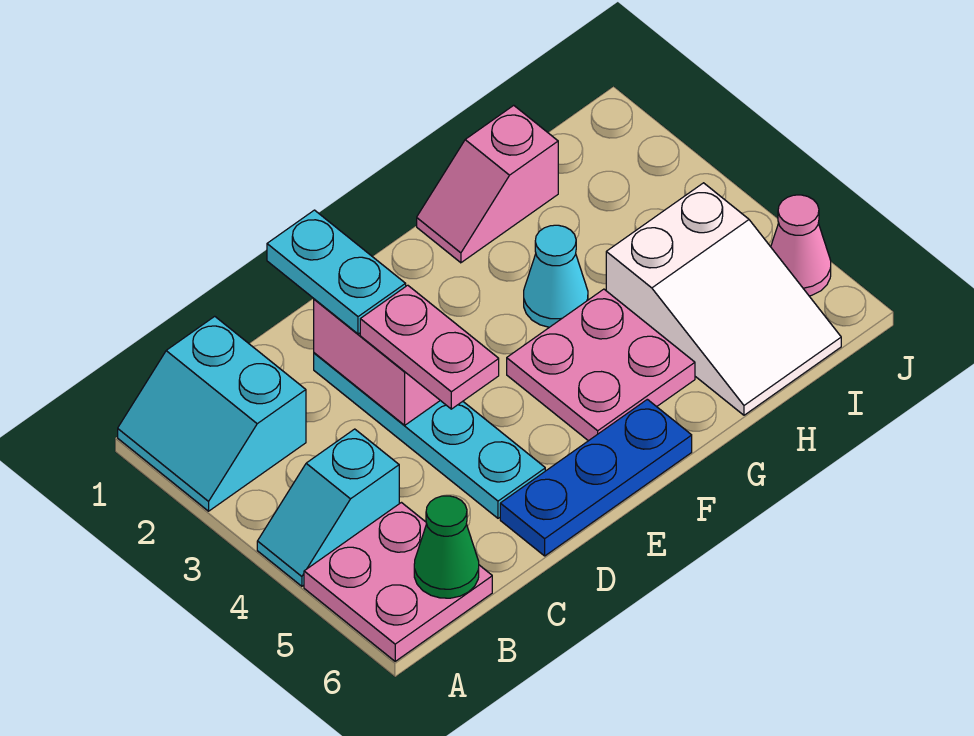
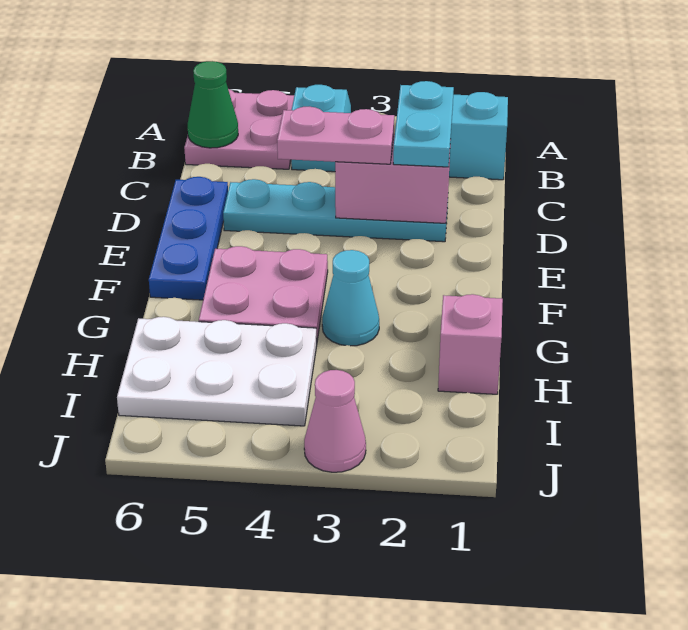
cyan 1x2 plate [267,210,406,334] -> cyan 1x2 plate turned to [393,81,454,167]
white 2x3 slope [606,183,841,415] -> white 2x3 plate [117,317,317,426]
pink 1x1 cone [771,195,831,296] -> pink 1x1 cone moved to [304,370,366,472]

